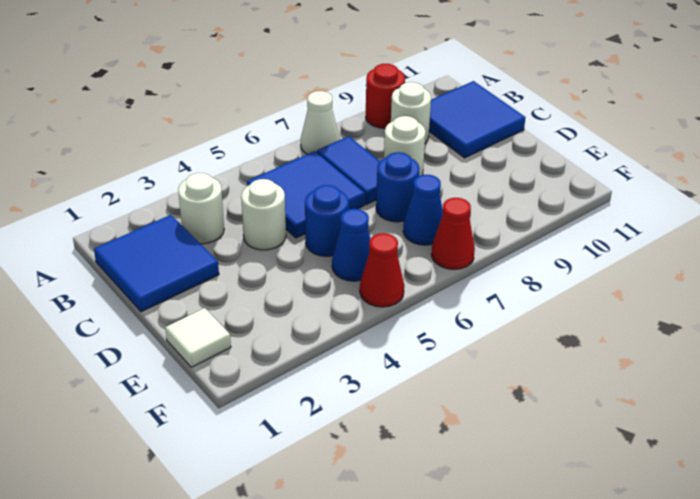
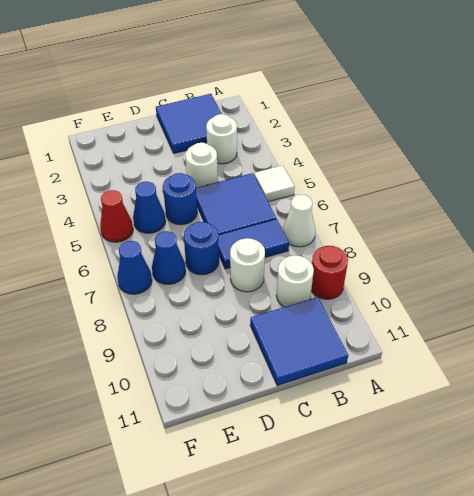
white 1x1 tile [165,308,231,367] -> white 1x1 tile moved to [254,165,295,202]
red 1x1 cone [431,198,475,269] -> blue 1x1 cone [117,241,152,294]

